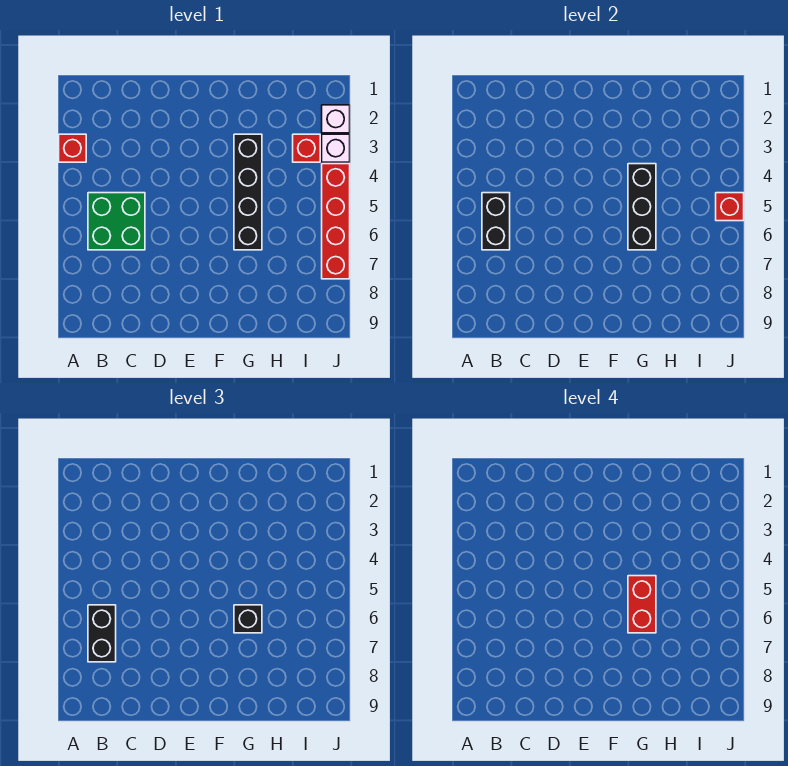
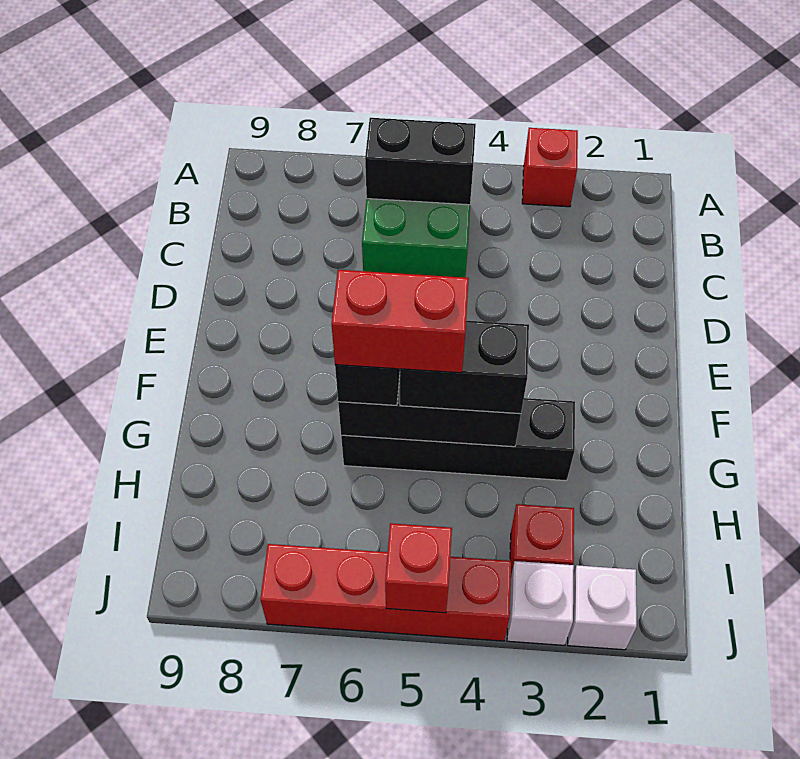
black 1x2 brick [88,605,116,662] -> black 1x2 brick moved to [400,321,529,414]

